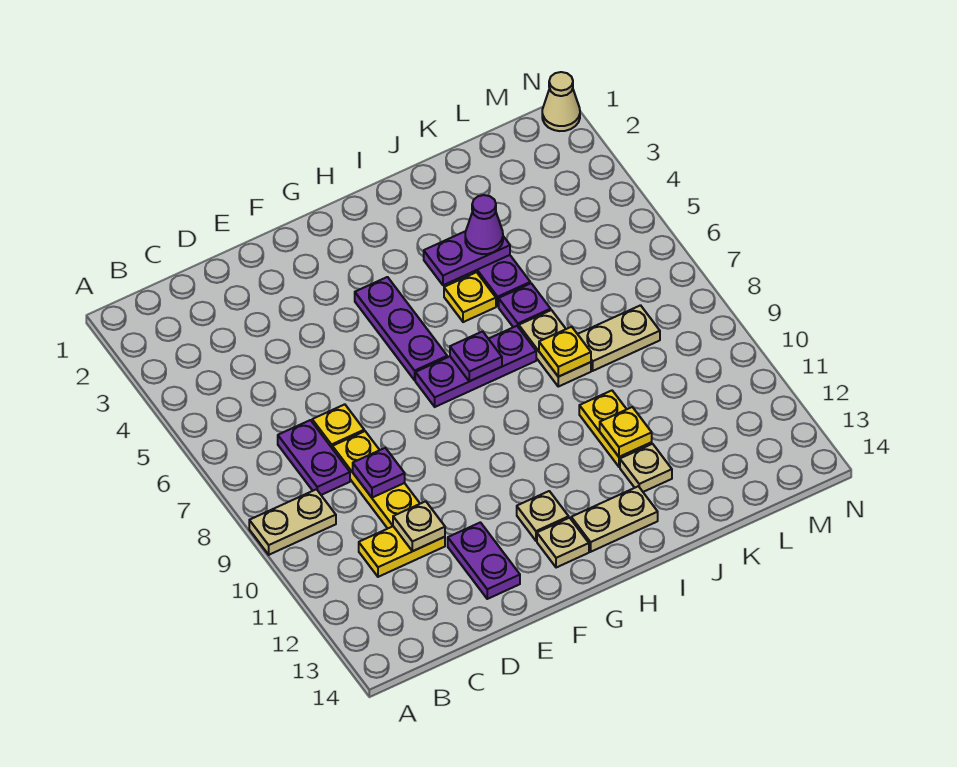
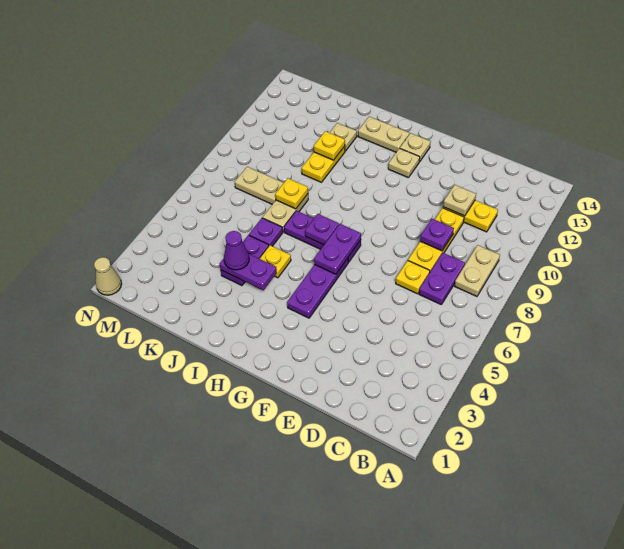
tan 1x2 plate [249,489,336,555] -> tan 1x2 plate turned to [455,245,500,296]
purple 1x2 plate [448,522,520,599] -> purple 1x2 plate moved to [314,224,361,274]

